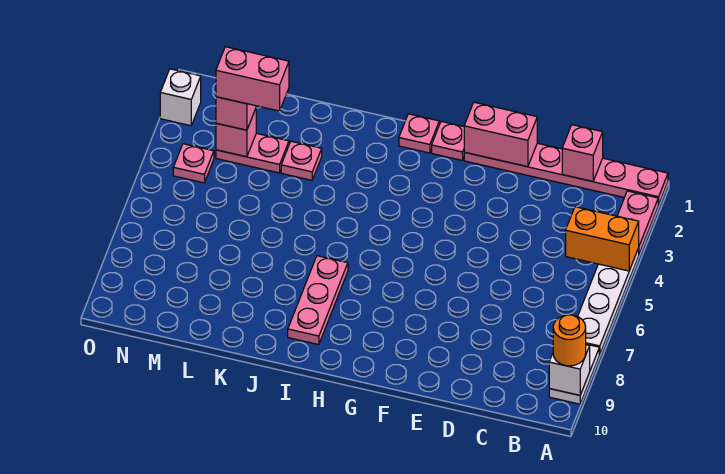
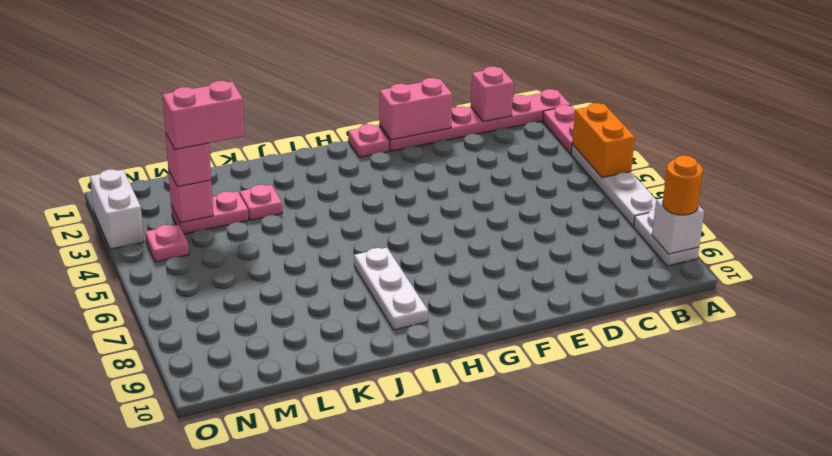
orange 1x2 brick [566,207,639,271] -> orange 1x2 brick turned to [572,103,635,178]
pink 1x1 plate [399,114,439,153] -> none
pink 1x3 plate [288,256,348,345] -> white 1x3 plate [354,248,428,330]
white 1x1 brick [160,69,201,126] -> white 1x2 brick [90,170,144,249]

